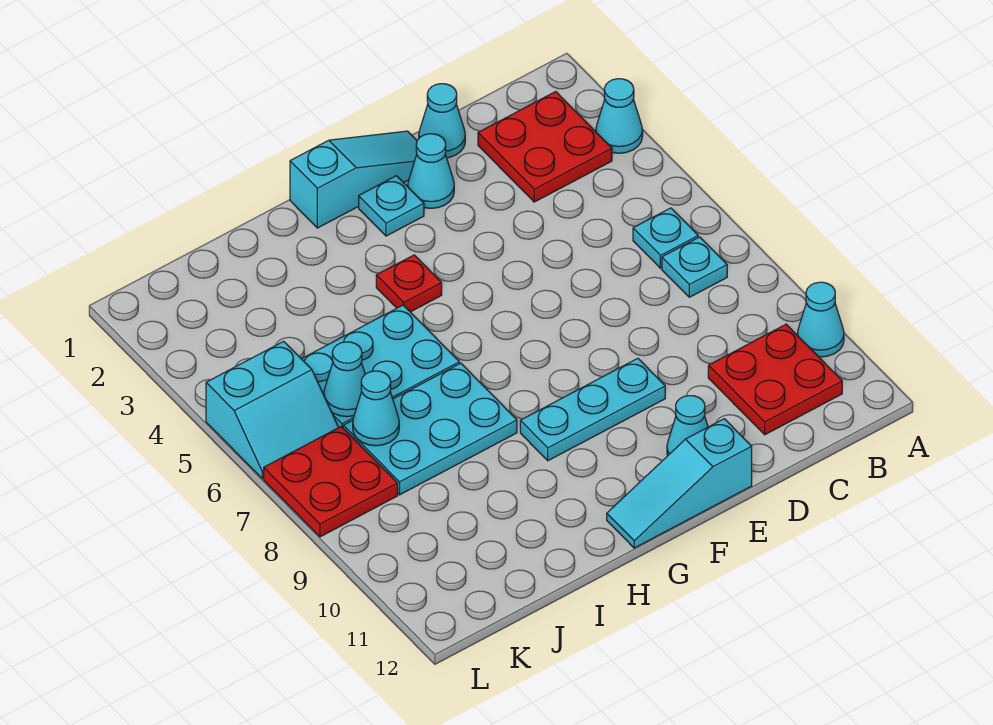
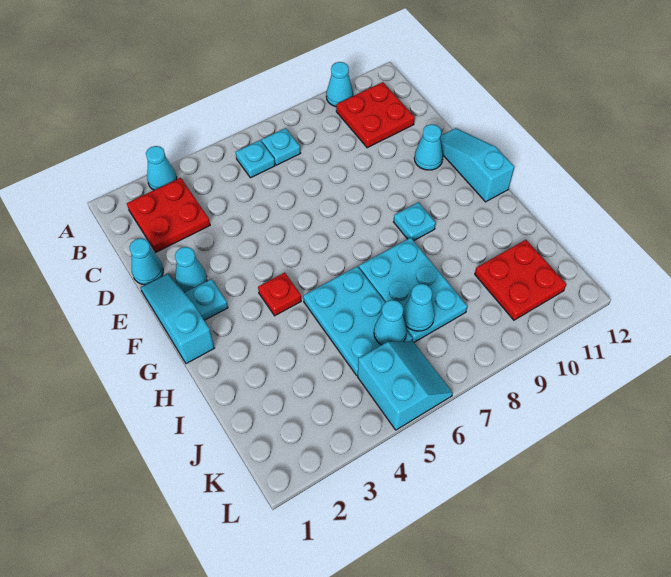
cyan 1x3 plate [520,358,665,461] -> cyan 1x1 plate [393,202,436,241]
cyan 1x3 slope [607,419,752,548] -> cyan 1x3 slope turned to [440,128,515,202]
red 2x2 plate [264,426,398,537] -> red 2x2 plate moved to [475,240,566,320]

